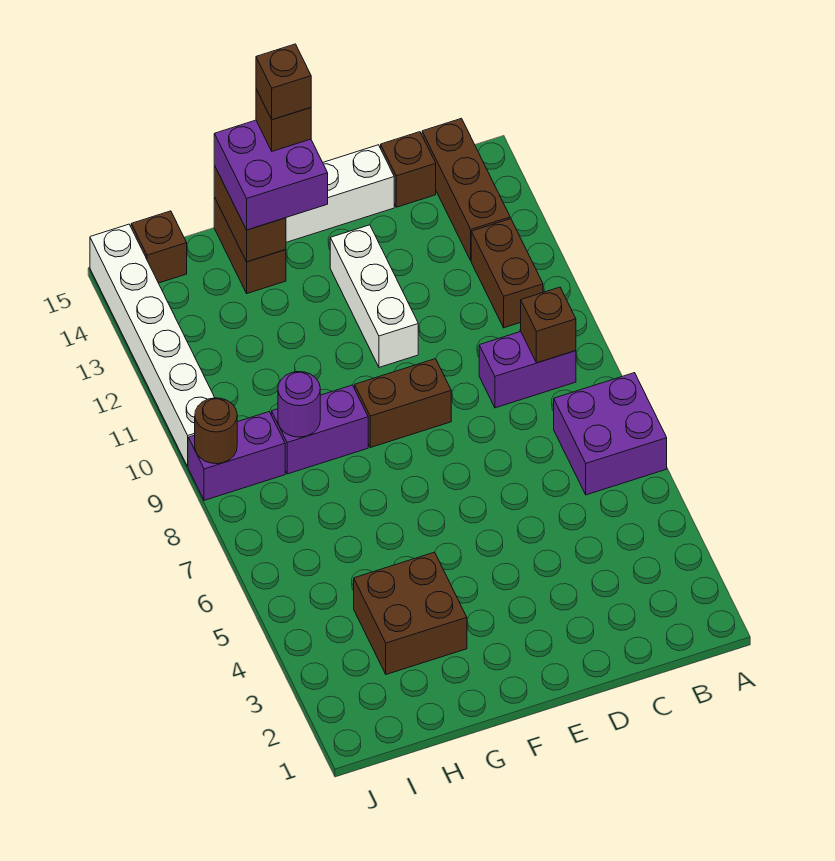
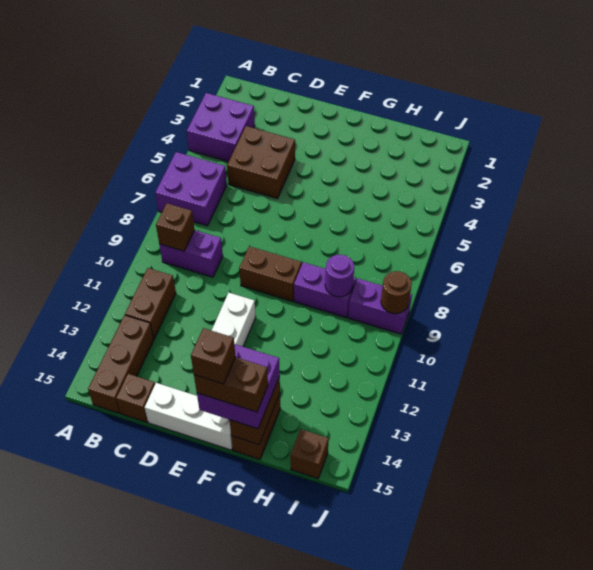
none -> purple 2x2 brick [187,93,255,162]
brown 1x1 brick [256,89,311,151] -> brown 1x2 brick [194,357,268,412]
brown 2x2 brick [354,552,467,674] -> brown 2x2 brick moved to [227,126,295,199]
white 1x6 brick [90,224,215,466] -> none

